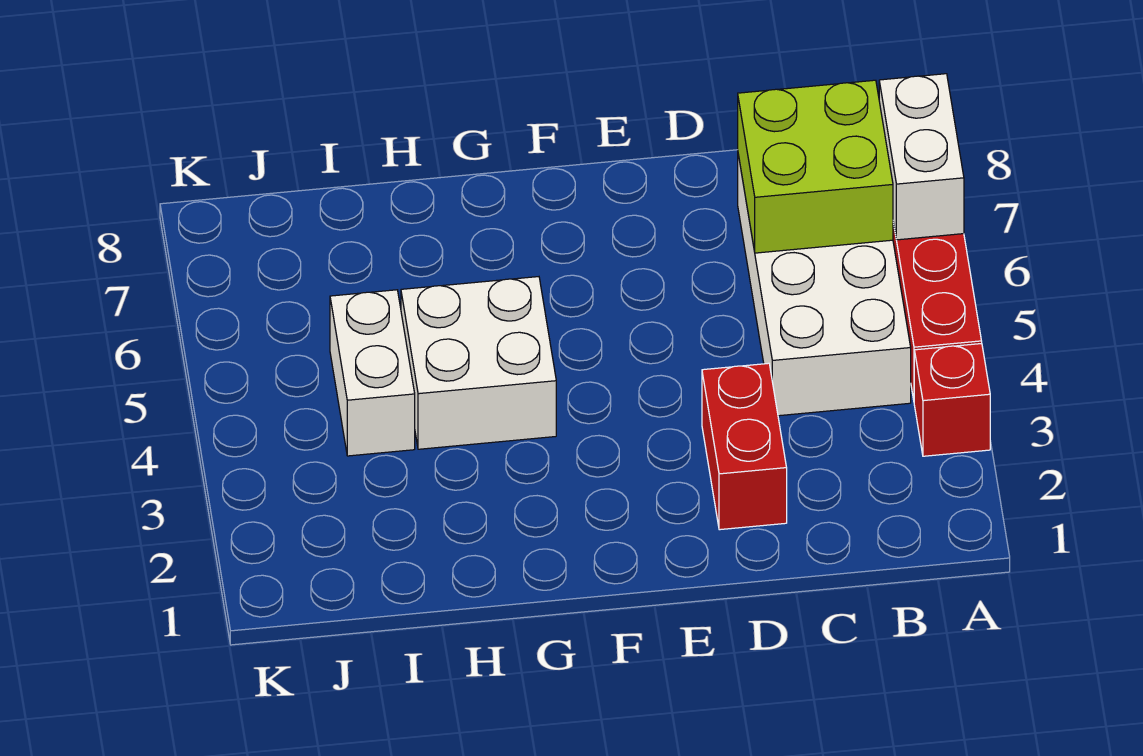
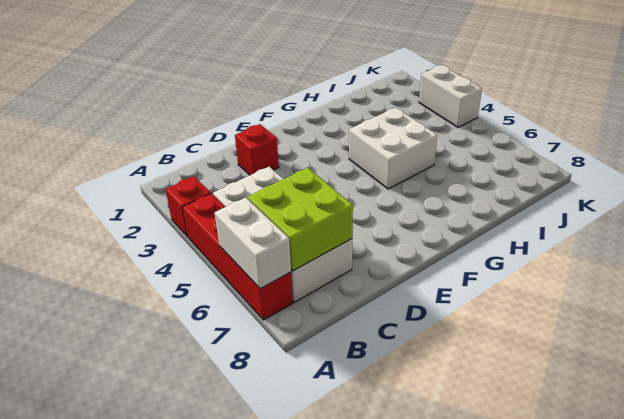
red 1x2 brick [702,363,787,530] -> red 1x1 brick [235,124,279,175]
white 1x2 brick [330,290,415,456] -> white 1x2 brick moved to [419,65,482,127]

